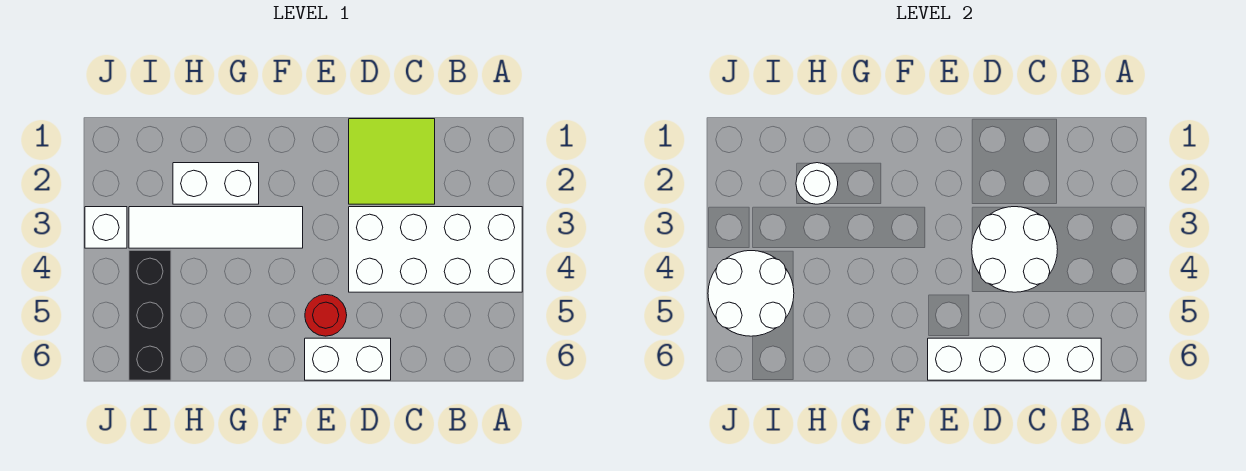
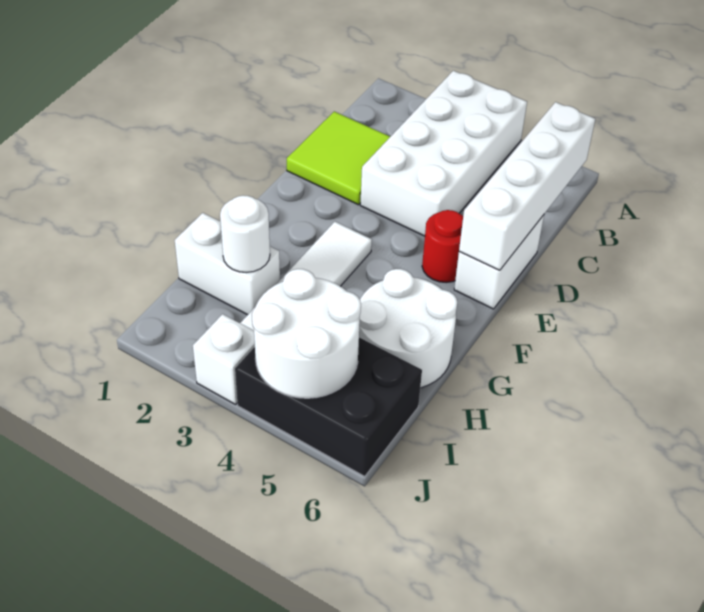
white 2x2 round brick [972,207,1058,292] -> white 2x2 round brick moved to [359,269,457,388]
white 1x2 brick [173,163,259,204] -> white 1x2 brick turned to [175,213,280,315]
black 1x3 brick [129,250,171,380] -> black 2x3 brick [235,337,422,476]

